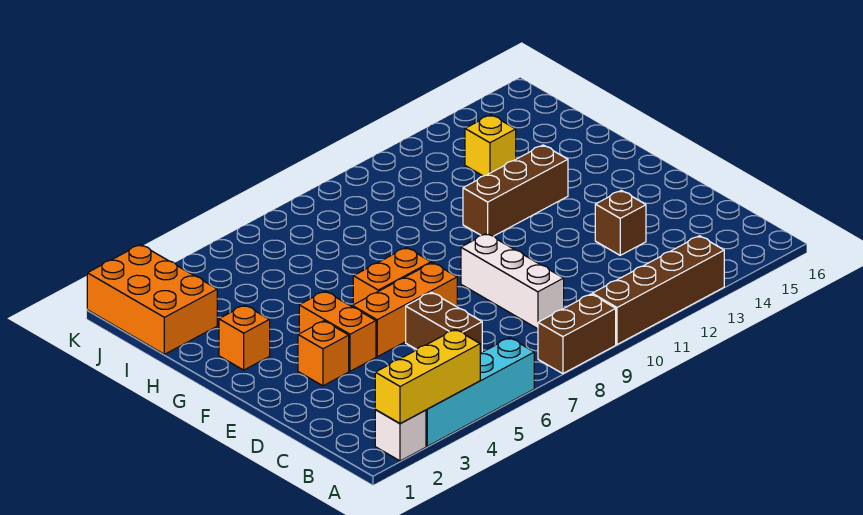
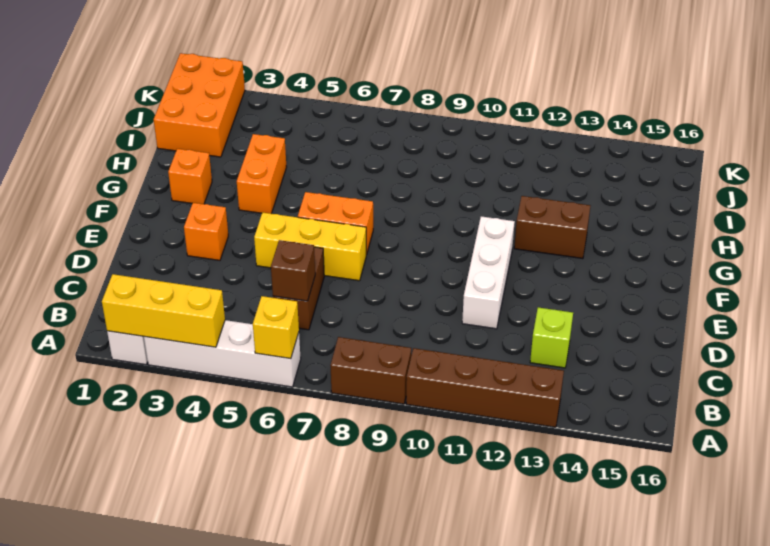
cyan 1x4 brick [426,338,534,446] -> white 1x4 brick [144,320,301,387]
white 1x3 brick [461,233,564,329] -> white 1x3 brick moved to [462,216,515,329]
none -> lime 1x1 brick [530,307,573,368]
brown 1x1 brick [595,190,646,255] -> brown 1x1 brick moved to [271,240,315,301]
orange 1x2 brick [299,291,376,371] -> orange 1x2 brick moved to [237,134,286,214]
orange 1x3 brick [352,263,457,357] -> yellow 1x3 brick [254,212,367,281]
brown 1x3 brick [463,145,568,236] -> brown 1x2 brick [514,196,590,259]
yellow 1x1 brick [465,115,516,176] -> yellow 1x1 brick moved to [253,296,299,359]

